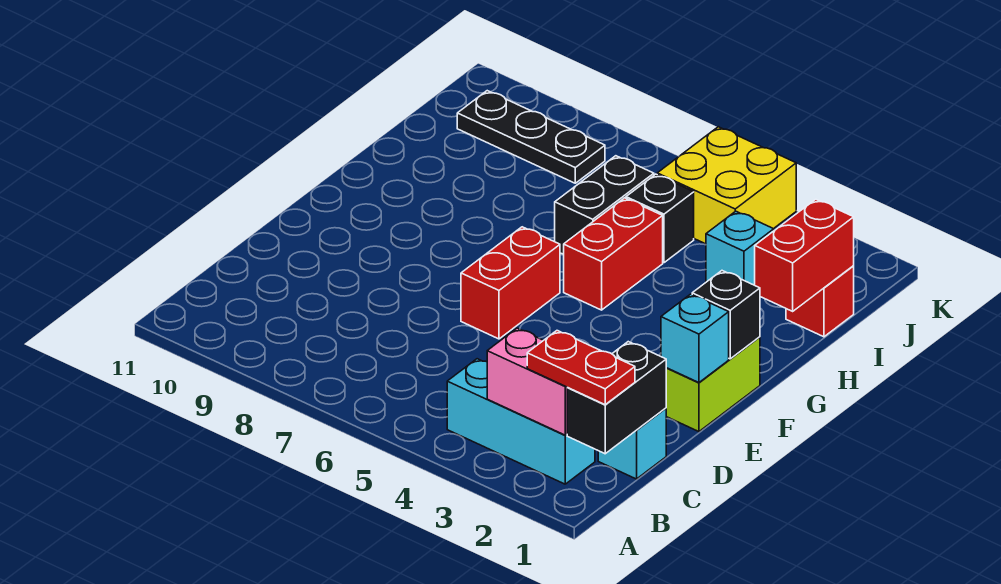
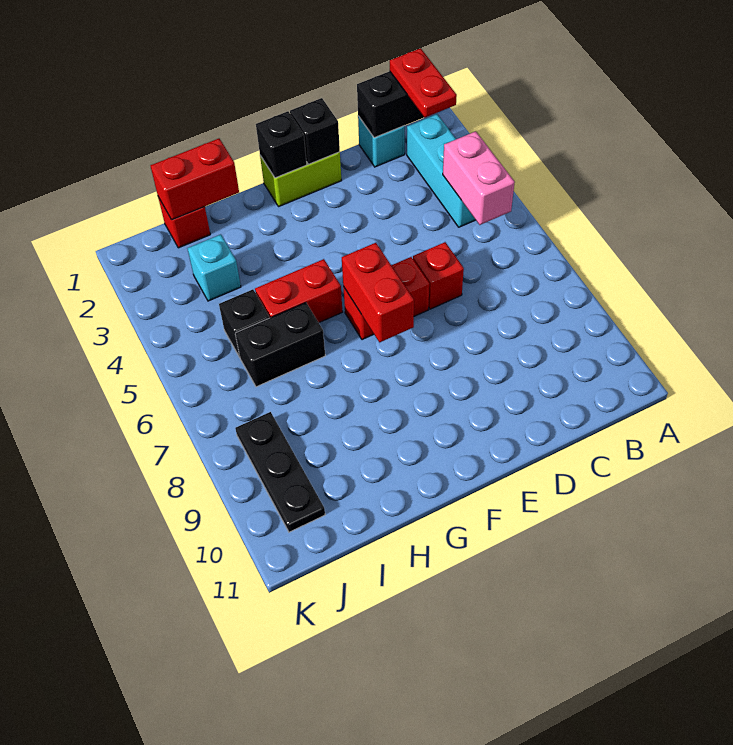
pink 1x2 brick [487,328,567,435] -> pink 1x2 brick moved to [443,131,515,225]
none -> red 1x1 brick [413,242,464,309]
cyan 1x1 brick [661,294,729,383] -> black 1x1 brick [290,98,340,164]
none -> red 1x2 brick [342,243,414,342]
yellow 2x2 brick [657,127,796,244] -> none

